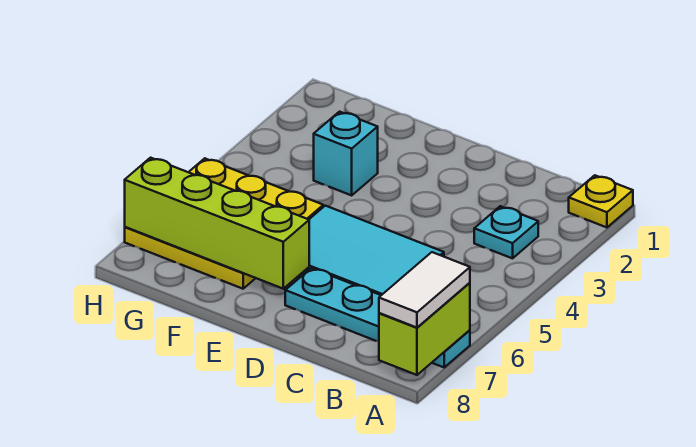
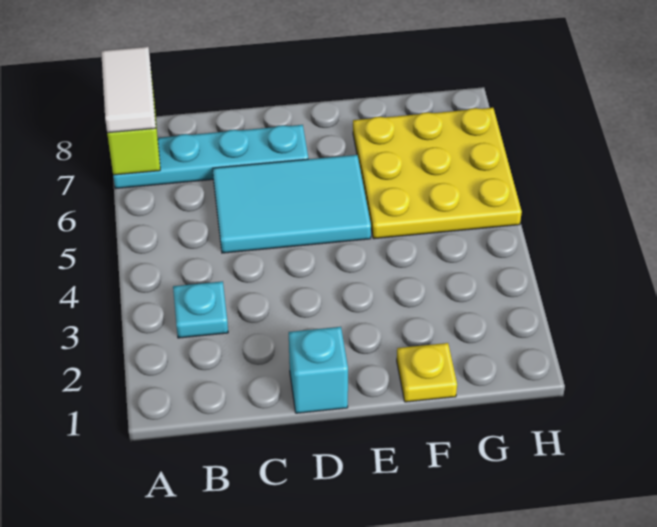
yellow 1x1 plate [569,175,633,227] -> yellow 1x1 plate moved to [397,343,457,402]
lime 1x4 brick [125,158,309,289] -> none
cyan 1x1 brick [314,112,378,195] -> cyan 1x1 brick moved to [289,327,348,413]

